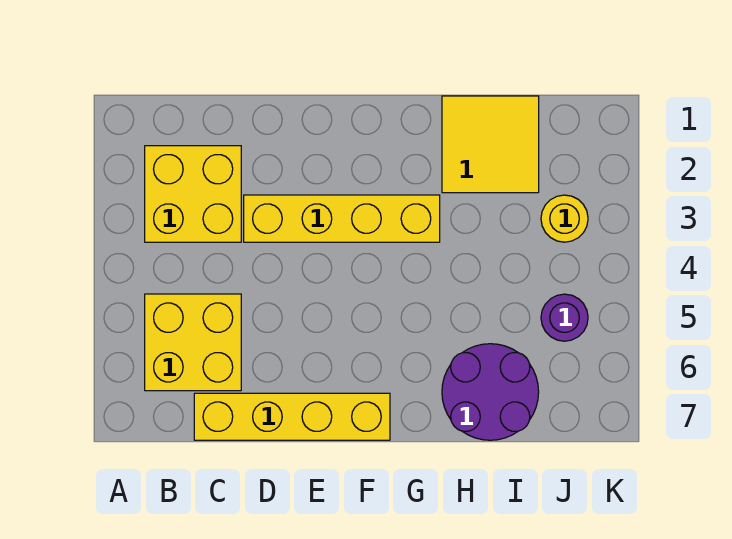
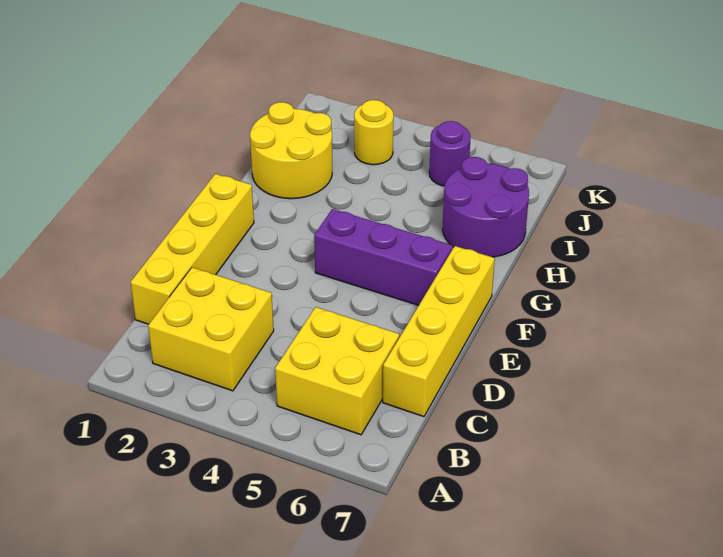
yellow 1x4 brick [244,195,440,242] -> yellow 1x4 brick moved to [131,174,254,324]
none -> purple 1x3 brick [314,209,453,305]
yellow 2x2 tile [442,96,539,193] -> yellow 2x2 round brick [250,102,332,199]

